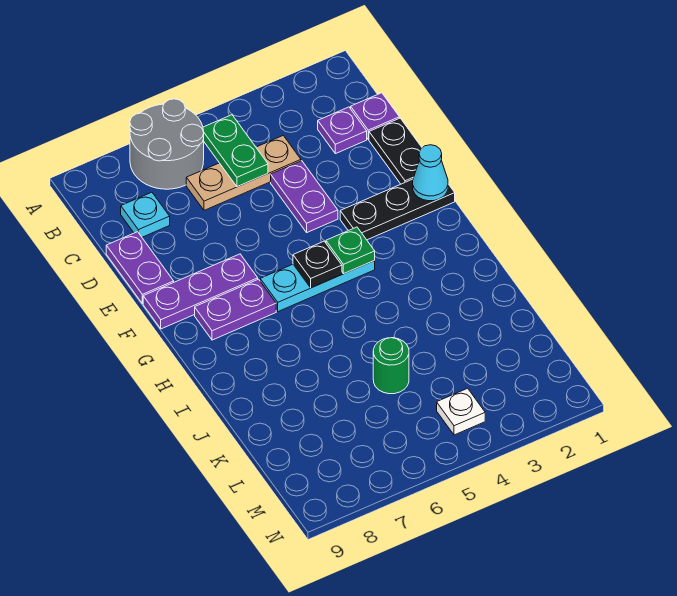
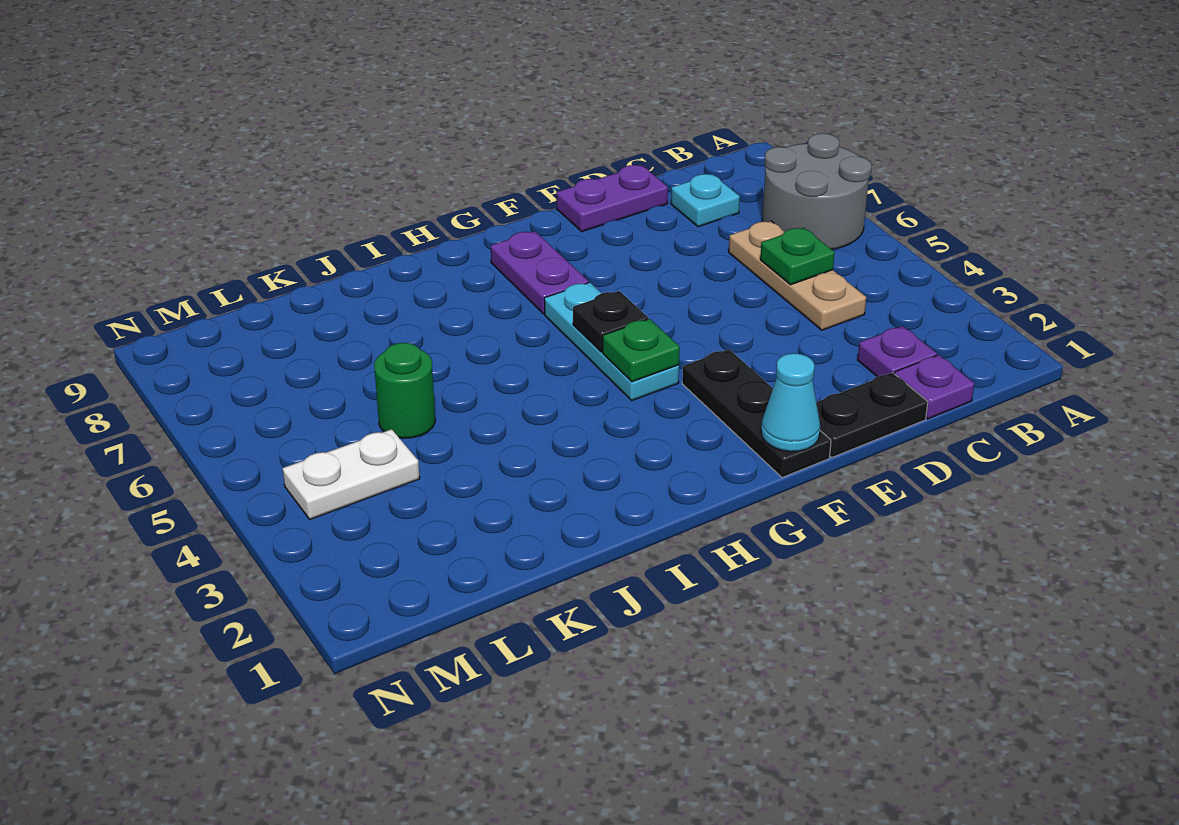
green 1x2 plate [203,115,268,187] -> green 1x1 plate [760,228,835,285]
purple 1x2 plate [271,161,338,232] -> none
purple 1x3 plate [143,254,258,329] -> none
white 1x1 plate [437,388,485,435] -> white 1x2 plate [283,429,420,519]

